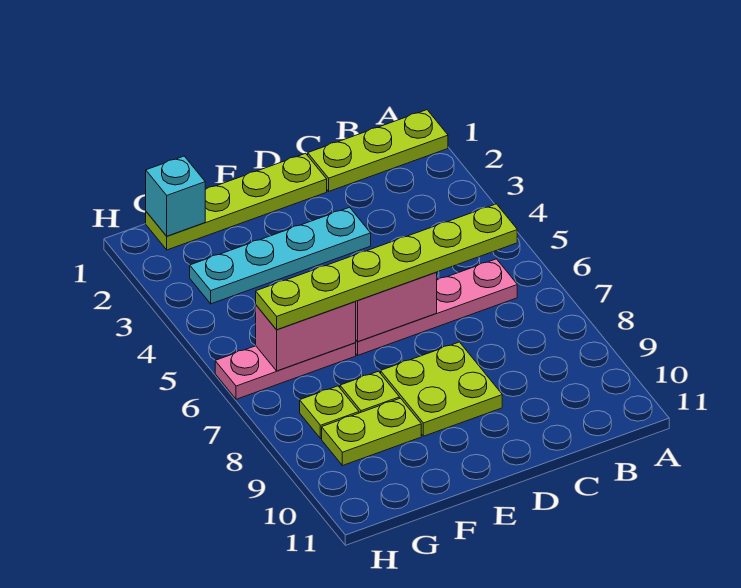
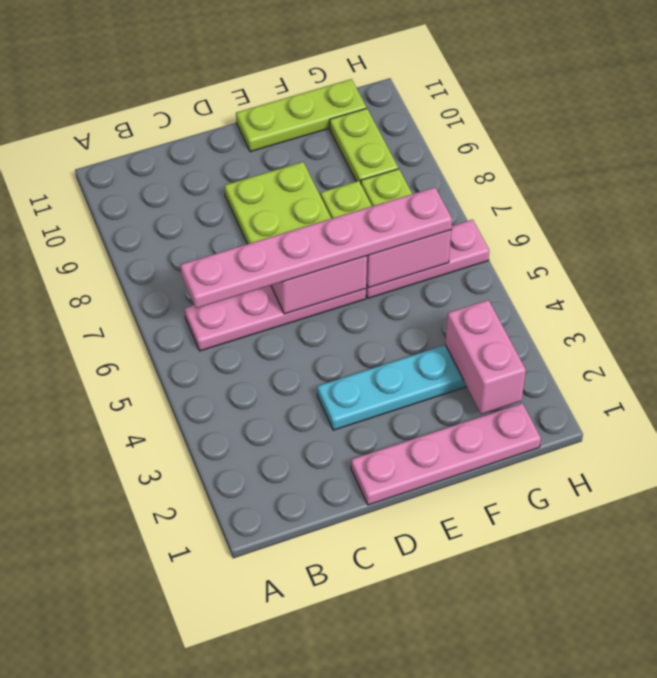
lime 1x3 plate [308,110,448,191] -> lime 1x3 plate moved to [236,79,366,152]
lime 1x6 plate [256,204,517,330] -> pink 1x6 plate [181,187,452,308]
lime 1x4 plate [146,153,327,250] -> pink 1x4 plate [351,403,541,505]
lime 1x2 plate [322,398,421,466] -> lime 1x2 plate turned to [330,108,398,184]
cyan 1x1 brick [146,156,205,236] -> none
none -> pink 1x2 brick [445,300,526,414]

